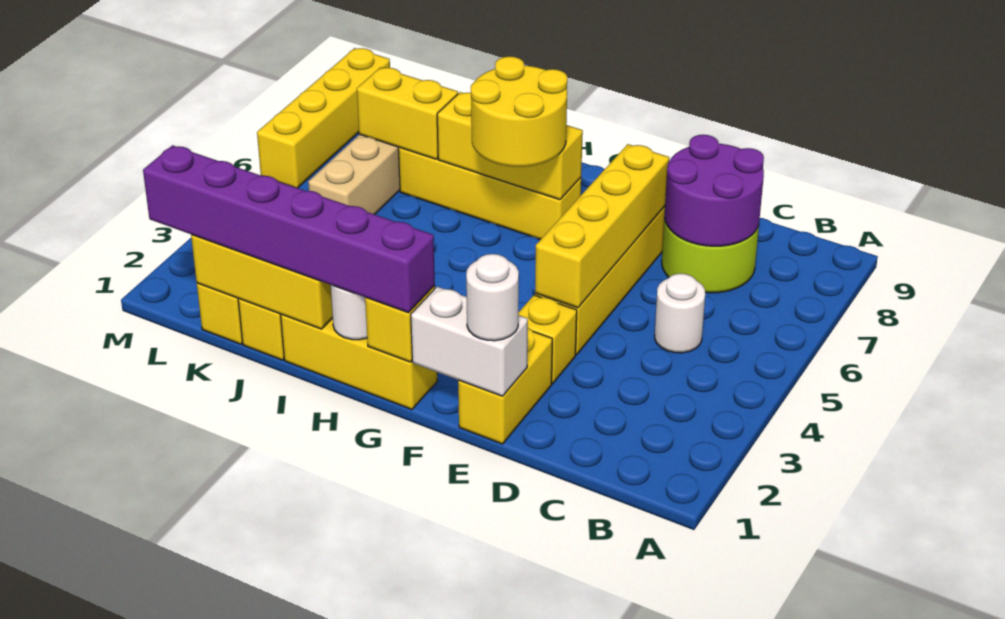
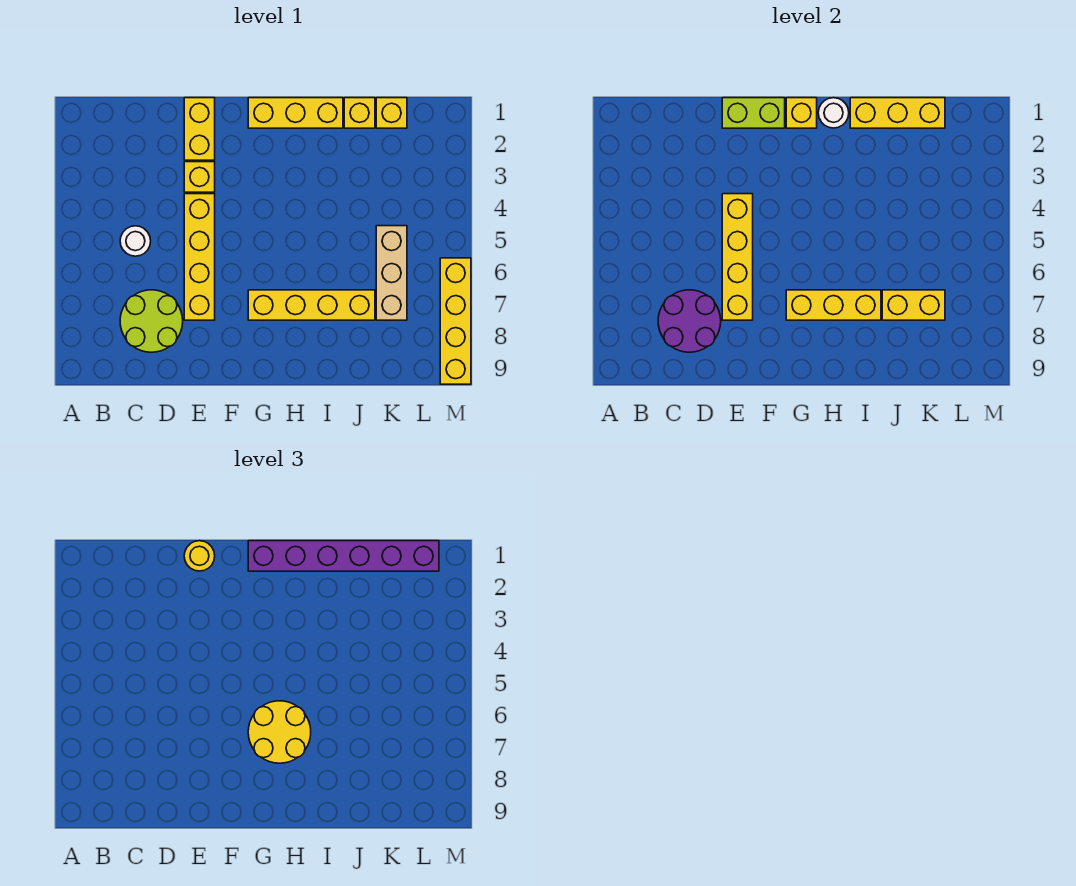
white 1x2 brick [411,287,528,396] -> lime 1x2 brick [722,98,785,128]
white 1x1 round brick [466,254,519,341] -> yellow 1x1 round brick [184,541,215,571]

